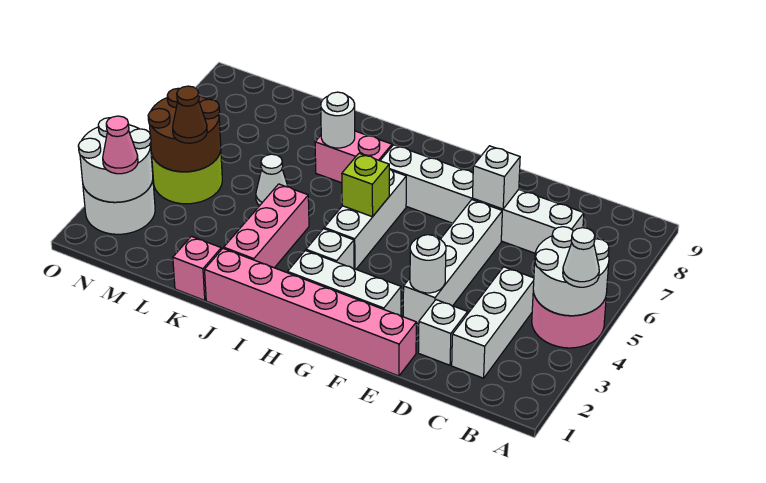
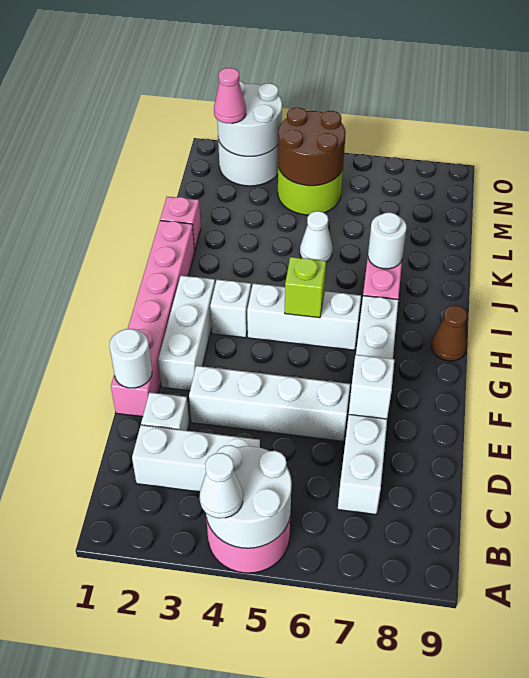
white 1x1 round brick [410,235,446,293] -> white 1x1 round brick moved to [109,329,152,388]
pink 1x3 brick [224,184,309,268] -> none
brown 1x1 cone [173,86,207,143] -> brown 1x1 cone moved to [431,306,468,361]

